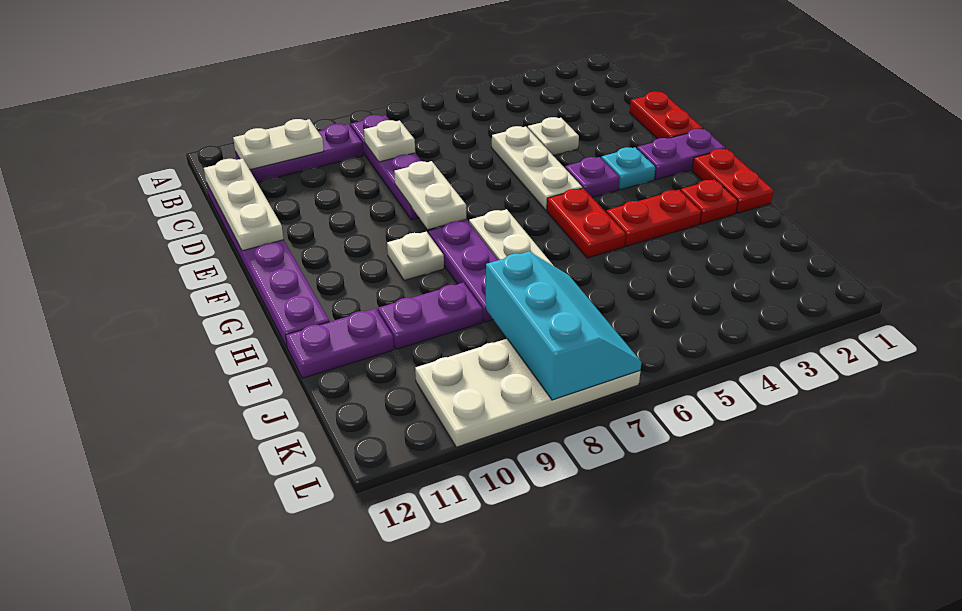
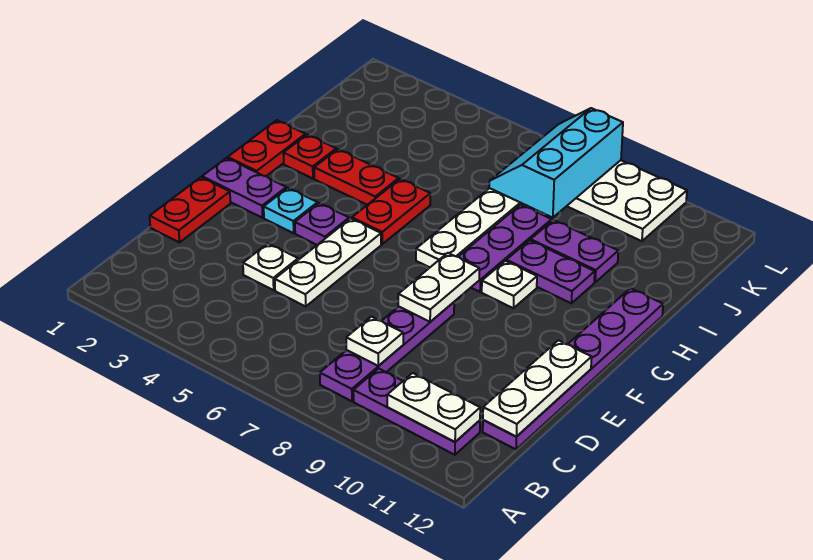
purple 1x2 plate [286,308,394,378] -> purple 1x2 plate moved to [506,240,595,303]

